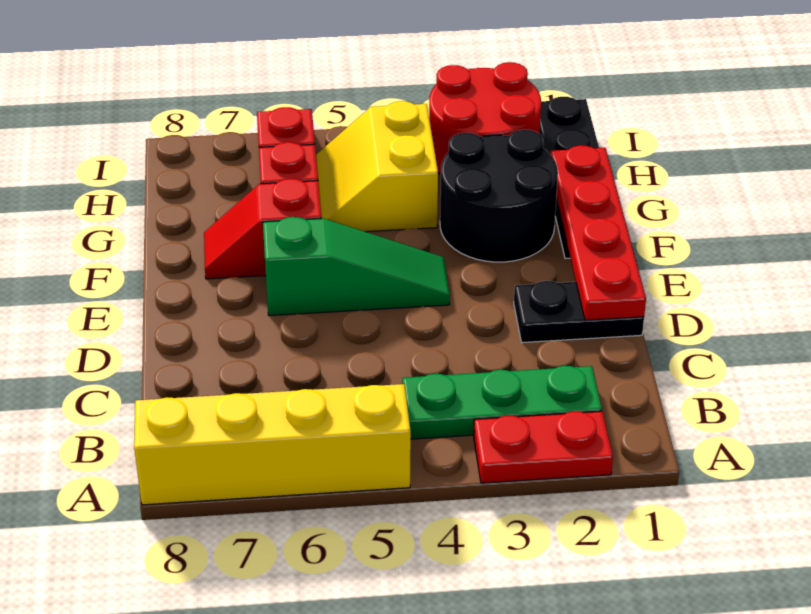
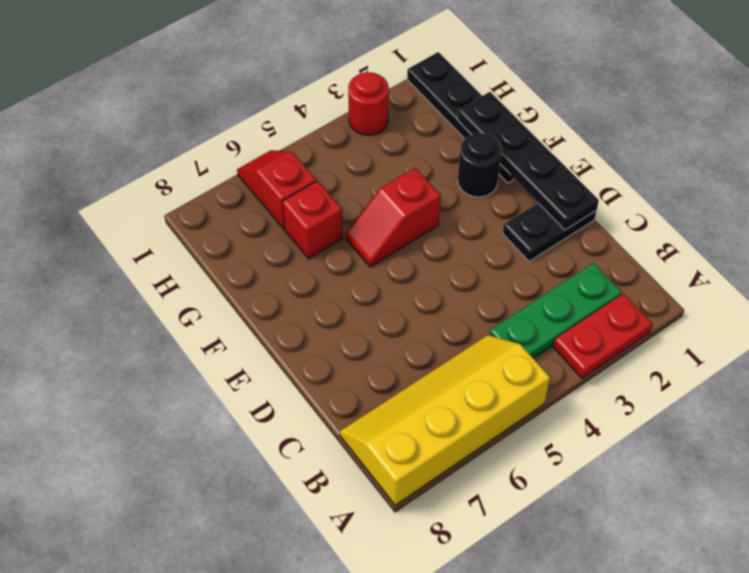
red 1x4 plate [551,145,646,320] -> black 1x4 plate [458,92,599,230]
green 1x3 slope [263,217,450,316] -> none
black 2x2 round brick [440,130,558,262] -> black 1x1 round brick [458,133,502,197]
red 1x2 slope [204,179,322,279] -> red 1x2 slope moved to [346,168,441,267]
yellow 2x2 slope [316,101,438,232] -> none
red 2x2 round brick [429,62,541,175] -> red 1x1 round brick [348,72,389,135]

